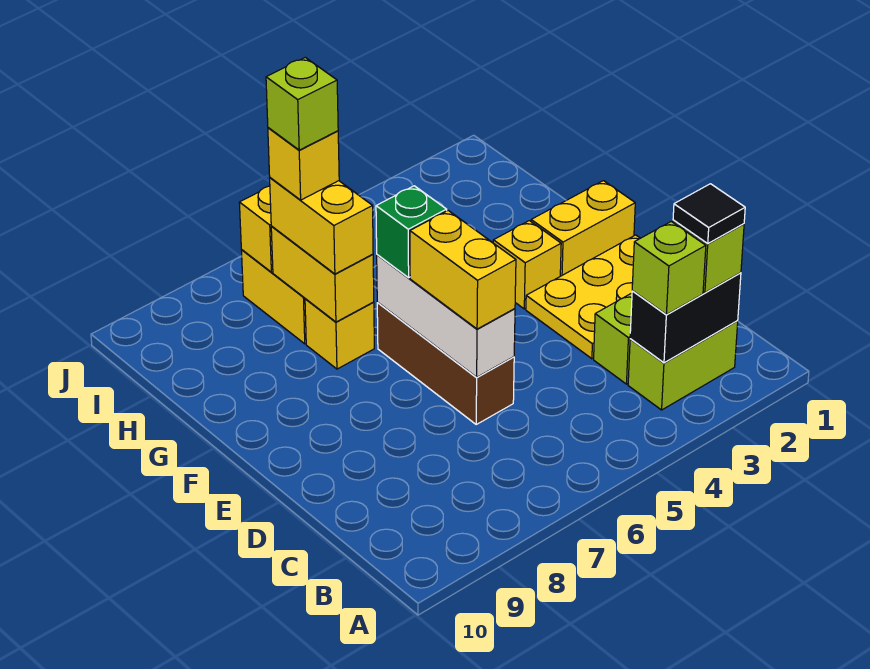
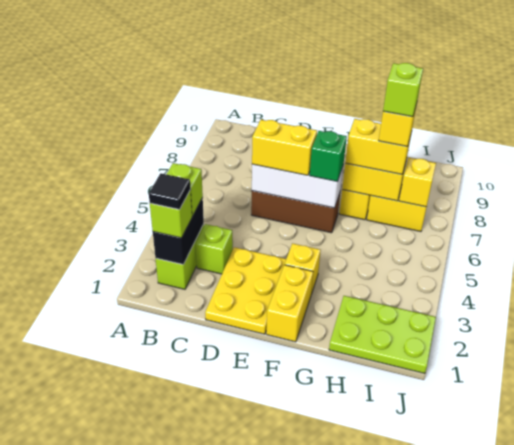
none -> lime 2x3 plate [329,296,436,374]

